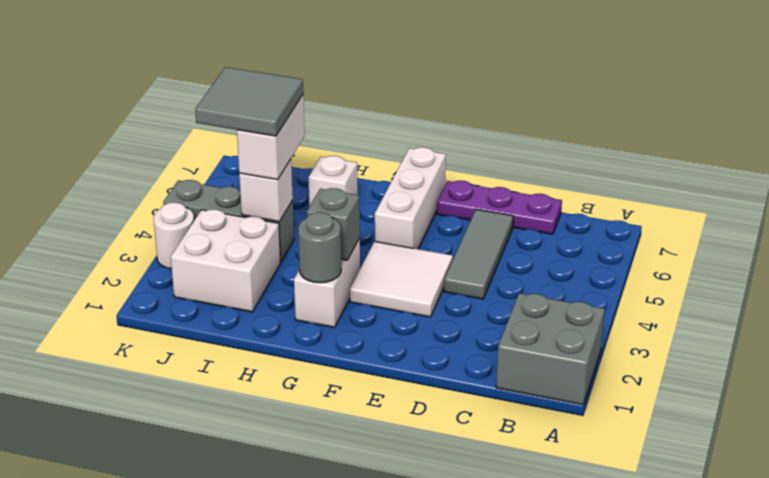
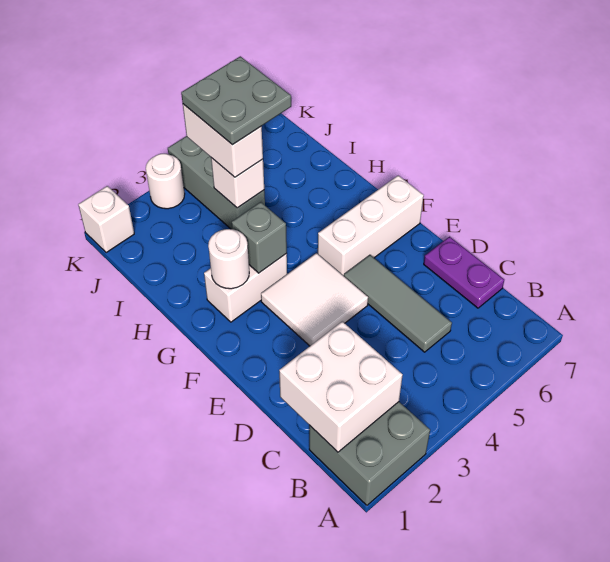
purple 1x3 plate [437,180,562,234] -> purple 1x2 plate [424,237,504,308]
grey 1x3 tile [444,209,513,299] -> grey 1x3 tile turned to [344,255,452,352]
grey 1x1 round brick [298,212,341,283] -> white 1x1 round brick [208,229,249,289]
white 1x1 brick [308,156,358,206] -> white 1x1 brick moved to [78,186,134,253]
white 2x2 brick [171,209,281,312] -> white 2x2 brick moved to [279,321,403,452]
white 1x2 brick [237,95,305,180] -> white 1x2 brick turned to [183,104,263,177]
grey 2x2 tile [195,67,303,136] -> grey 2x2 plate [181,56,291,145]

